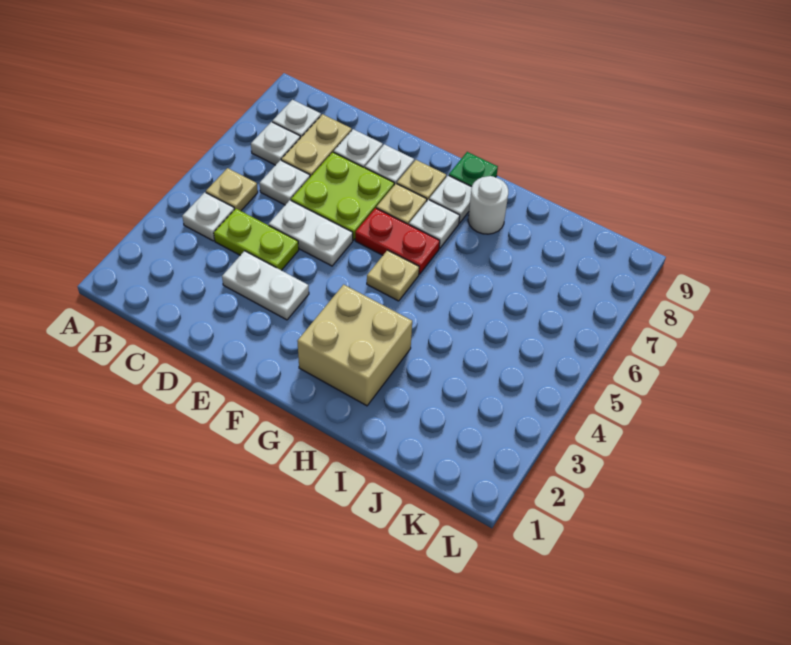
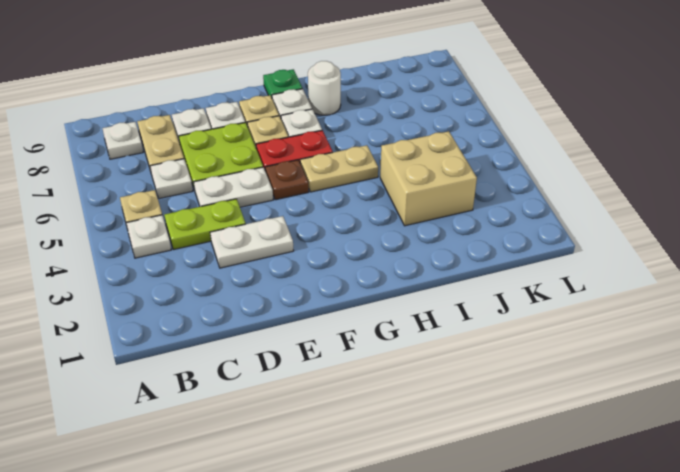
white 1x1 plate [251,122,300,165] -> none
none -> brown 1x1 plate [265,160,309,200]
tan 2x2 brick [297,285,412,406] -> tan 2x2 brick moved to [380,131,477,226]
tan 1x1 plate [367,250,419,301] -> tan 1x2 plate [300,145,378,192]

